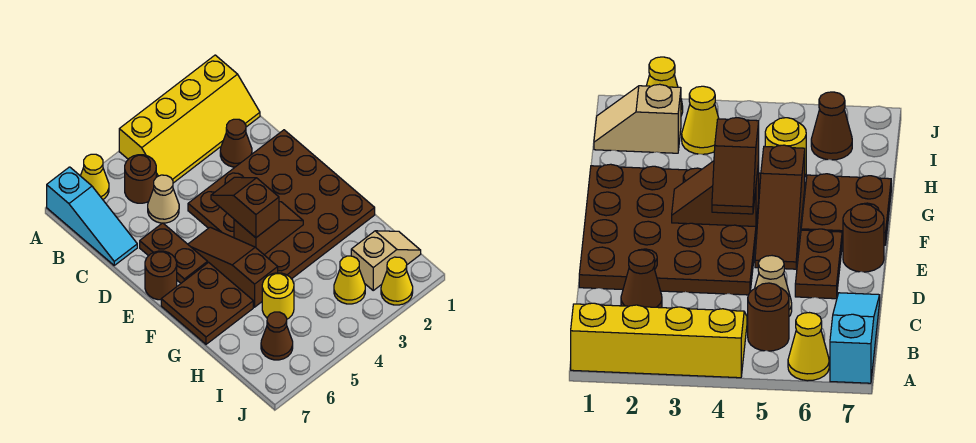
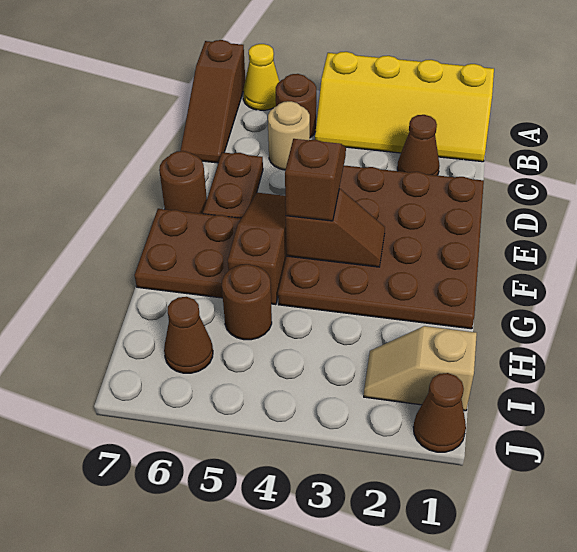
cyan 1x3 slope [47,167,137,265] -> brown 1x3 slope [181,40,245,163]
tan 1x1 cone [148,175,179,223] -> tan 1x1 round brick [268,101,310,170]
yellow 1x1 round brick [262,273,294,319] -> brown 1x1 round brick [222,264,272,340]
tan 1x2 slope [351,231,421,290] -> tan 1x2 slope turned to [364,326,477,411]
yellow 1x1 cone [334,256,365,304] -> none
none -> brown 1x1 cone [413,373,466,452]
yellow 1x1 cone [381,257,413,305] -> none

